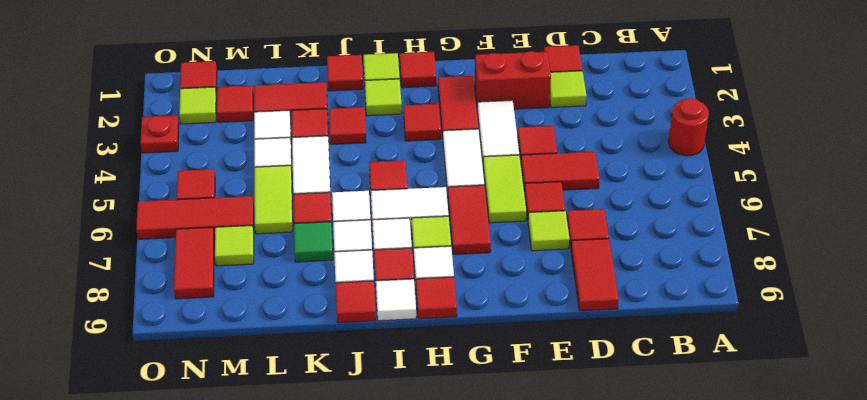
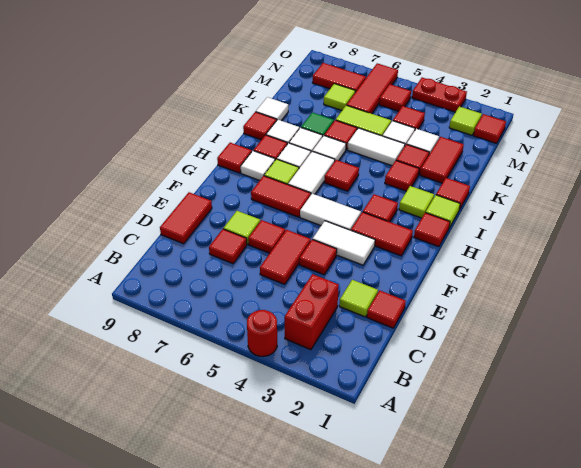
red 1x2 tile [571,239,619,311] -> red 1x2 tile turned to [160,192,212,244]
red 1x2 brick [475,51,551,109] -> red 1x2 brick moved to [285,274,339,350]
lime 1x2 tile [483,155,527,223] -> none
white 1x1 tile [376,279,416,321] -> white 1x1 tile moved to [256,97,288,121]
red 1x1 tile [217,86,253,122] -> red 1x1 tile moved to [393,106,425,130]
red 1x1 plate [140,115,179,153] -> red 1x2 plate [412,78,467,112]

